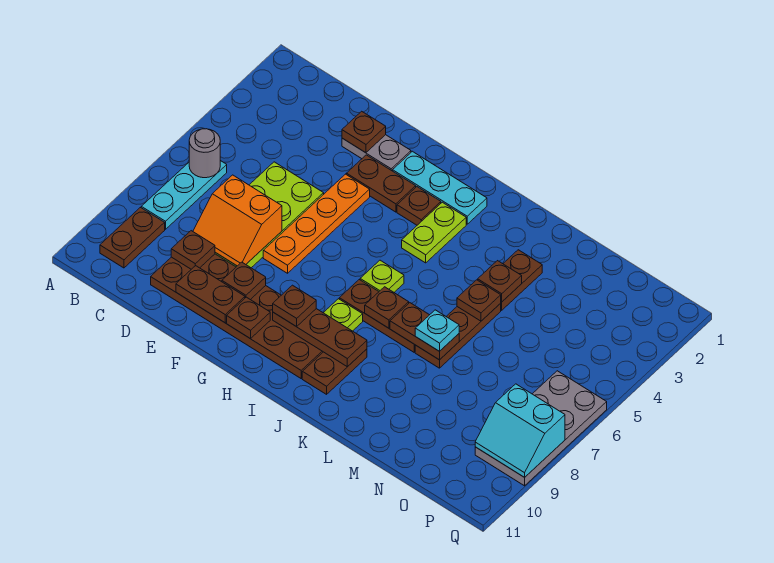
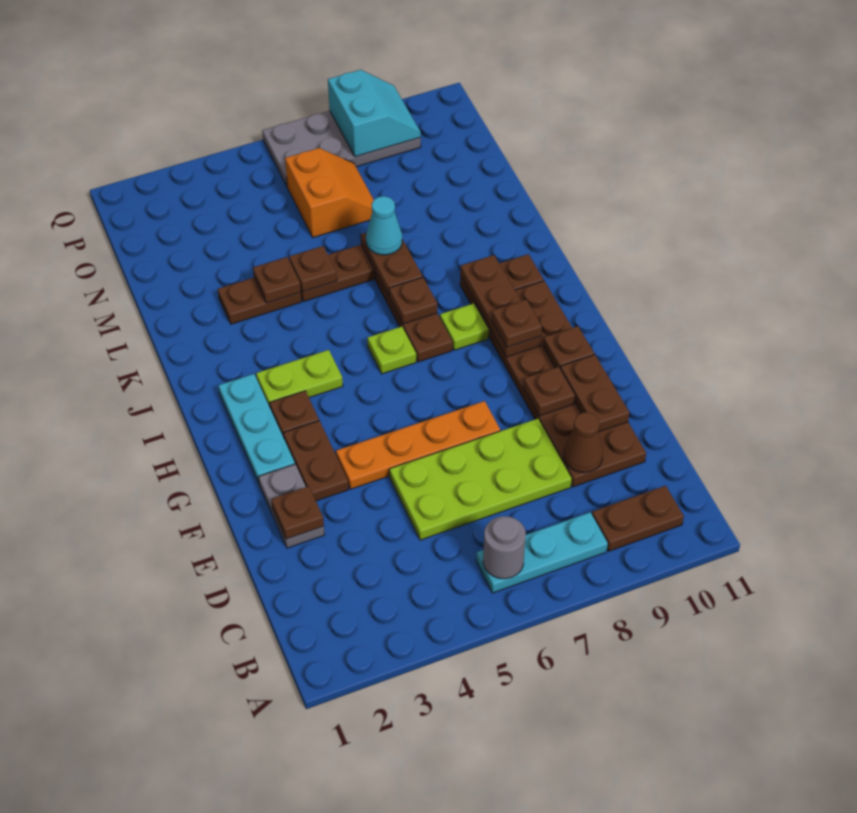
orange 2x2 slope [193,175,282,266] -> orange 2x2 slope moved to [285,148,374,237]
brown 1x1 plate [171,231,215,269] -> brown 1x1 cone [564,412,603,473]
cyan 1x1 plate [415,310,459,351] -> cyan 1x1 cone [366,196,402,255]

